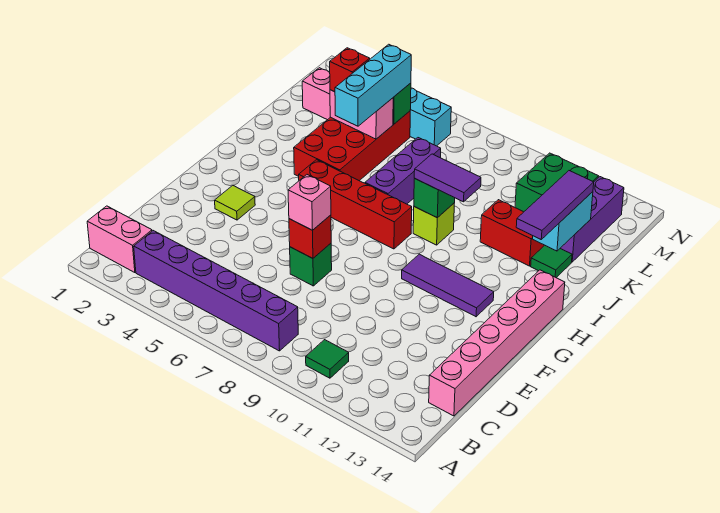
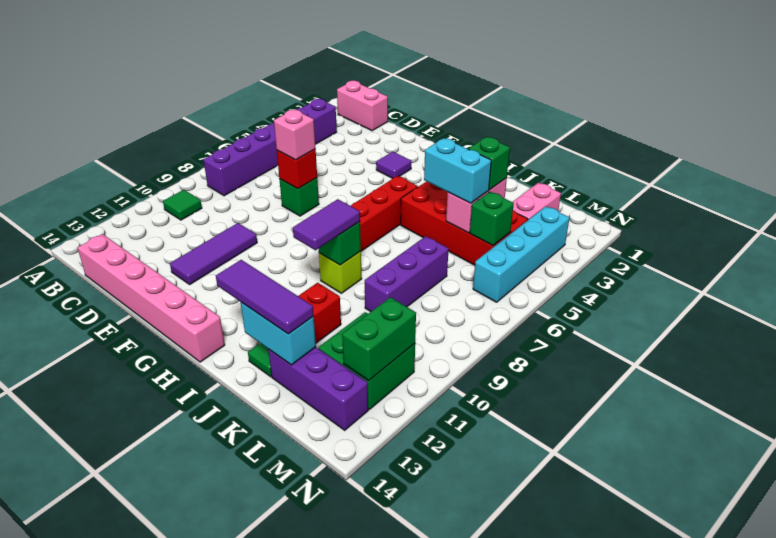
pink 1x2 brick [87,206,152,273] -> pink 1x2 brick turned to [337,81,388,131]
lime 1x1 tile [215,185,255,220] -> purple 1x1 tile [376,152,411,178]
purple 1x3 tile [402,254,494,317] -> purple 1x3 tile moved to [170,223,257,284]
purple 1x3 brick [365,138,441,204] -> purple 1x3 brick turned to [365,236,449,312]
cyan 1x3 brick [335,44,411,126] -> cyan 1x2 brick [424,138,491,203]
red 1x1 brick [330,48,370,92] -> green 1x1 brick [469,137,510,190]
none -> green 1x2 brick [342,297,416,381]

